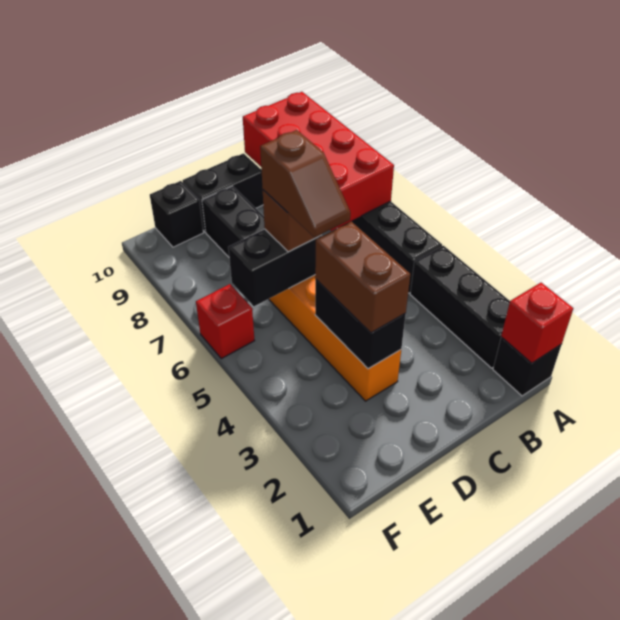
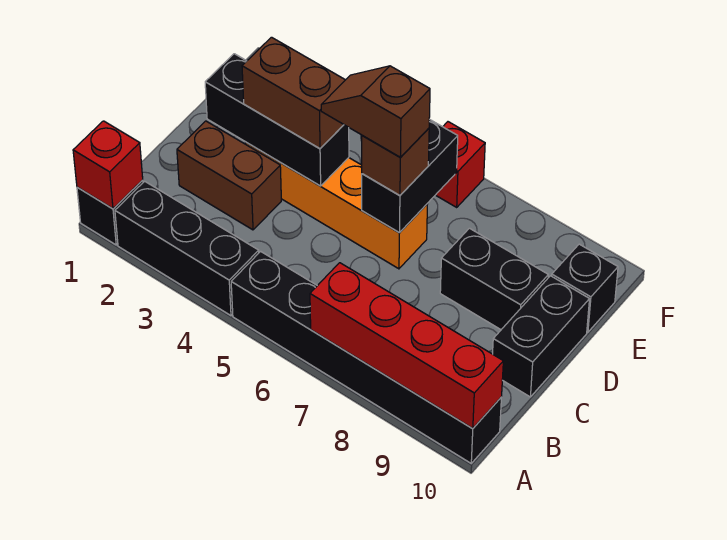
red 2x4 brick [243,92,394,231] -> red 1x4 brick [310,263,503,428]
none -> brown 1x2 brick [177,121,281,230]
black 1x2 brick [315,279,406,369] -> black 1x3 brick [205,54,349,186]

